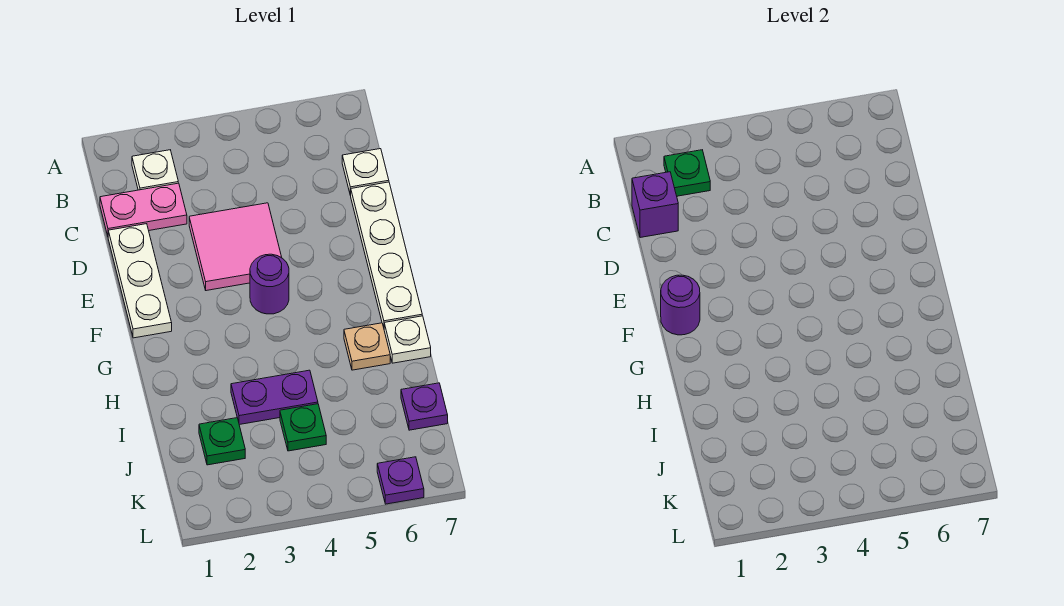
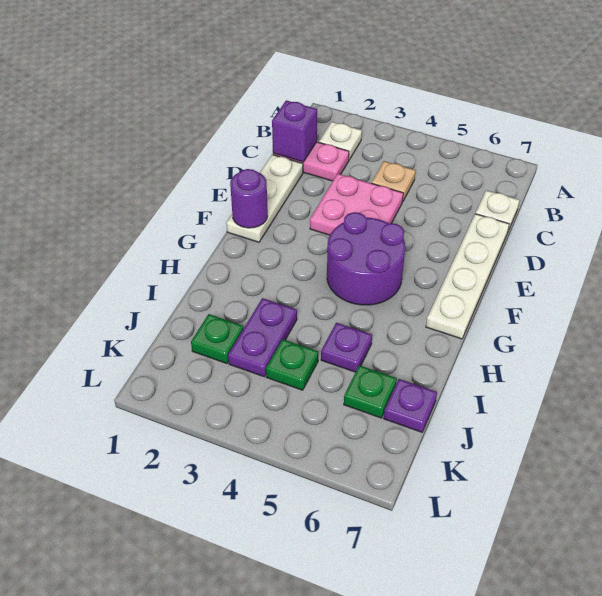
green 1x1 plate [664,150,710,196] -> green 1x1 plate moved to [344,365,397,418]
pink 2x2 tile [189,203,282,291] -> pink 2x2 plate [310,174,403,235]
purple 1x1 round brick [250,254,289,314] -> purple 2x2 round brick [327,212,405,305]
tan 1x1 plate [344,323,390,370] -> tan 1x1 plate moved to [372,161,415,201]
white 1x1 plate [384,316,431,363] -> none
purple 1x2 plate [231,370,318,425] -> purple 1x2 plate turned to [228,298,297,377]
purple 1x1 plate [377,457,424,504] -> purple 1x1 plate moved to [321,323,372,372]

